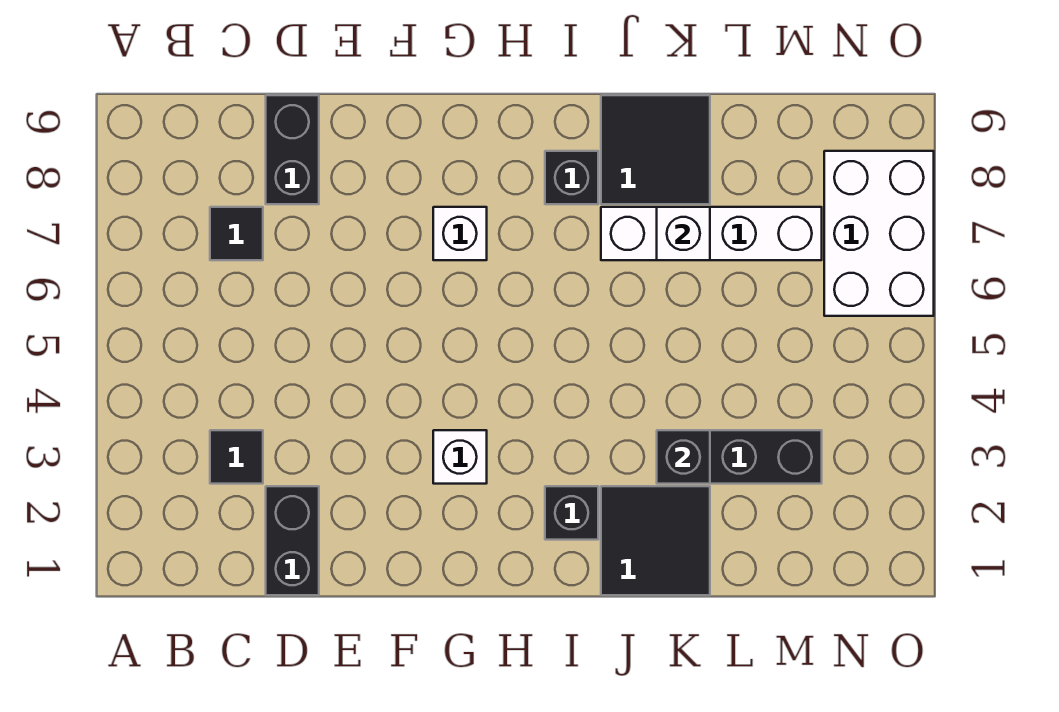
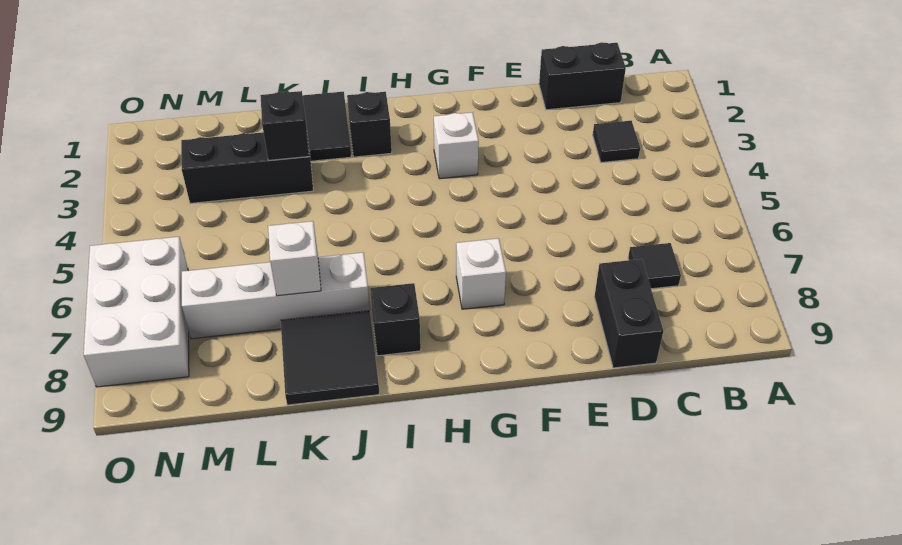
black 1x2 brick [266,486,319,595] -> black 1x2 brick turned to [539,42,626,110]

